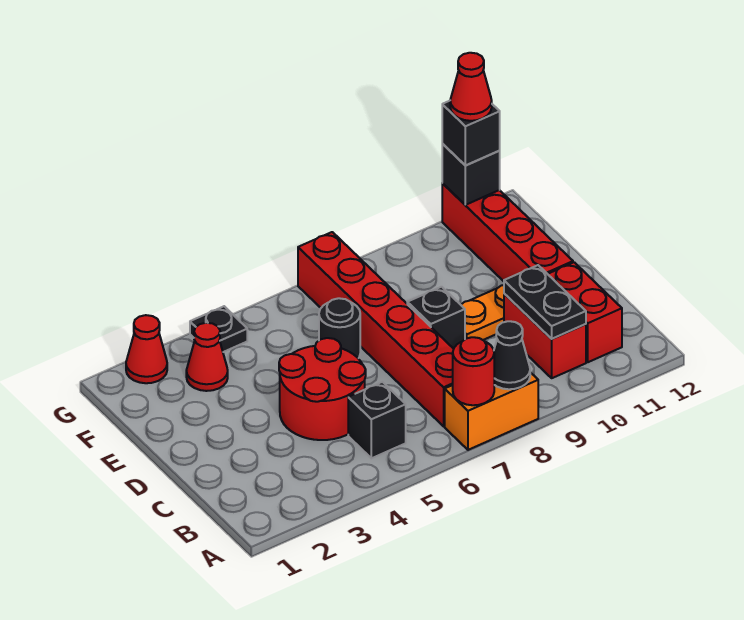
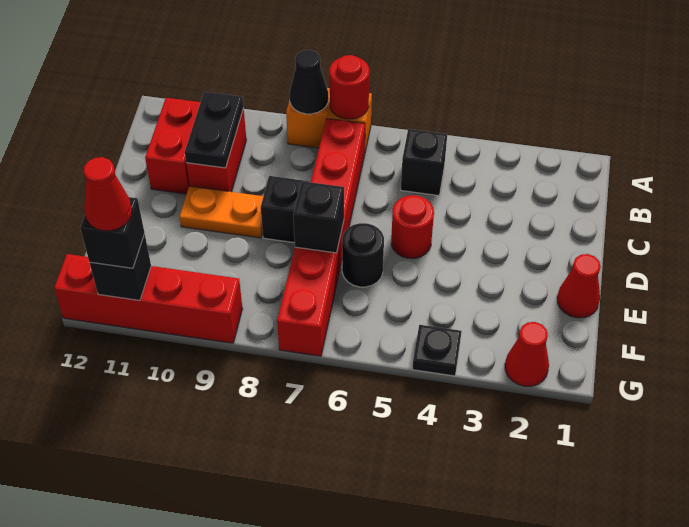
red 2x2 round brick [279,338,366,440] -> red 1x1 round brick [391,195,434,259]
red 1x4 brick [442,183,573,281] -> red 1x4 brick turned to [54,254,243,343]
none -> black 1x1 brick [293,181,344,253]
red 1x1 cone [186,323,228,391] -> red 1x1 cone moved to [557,254,601,318]

